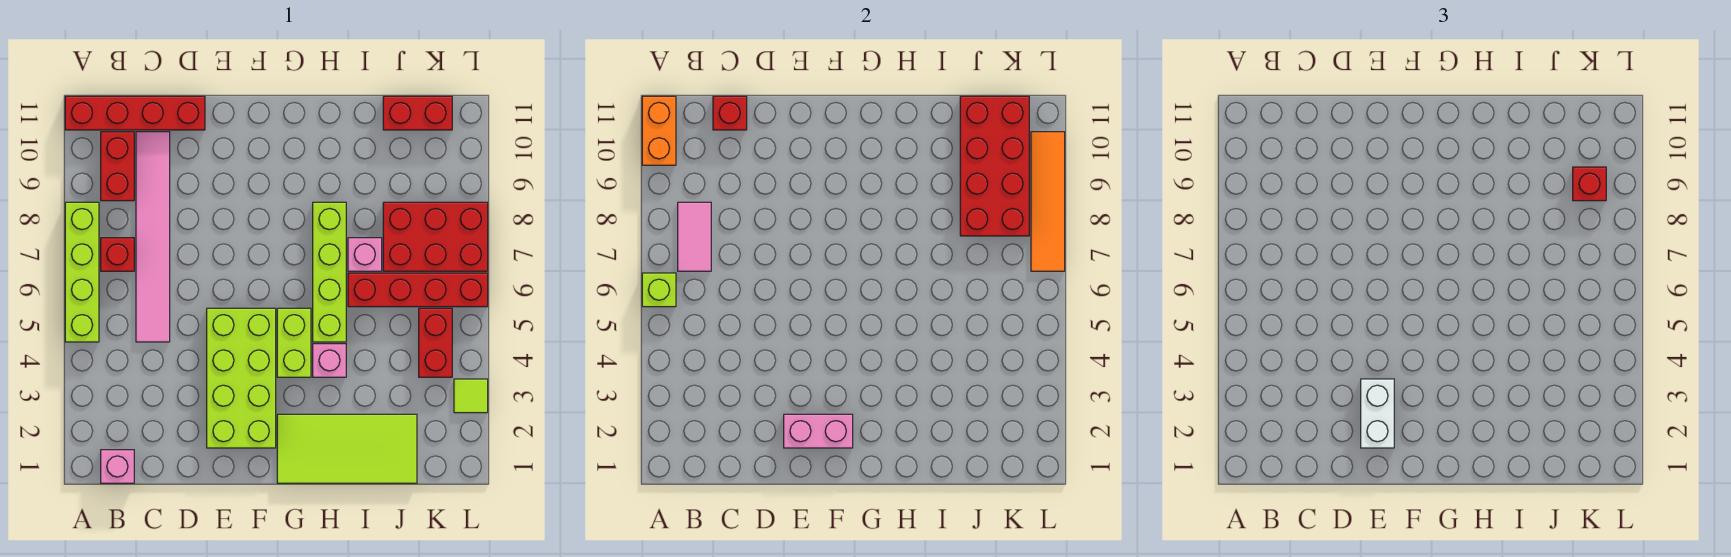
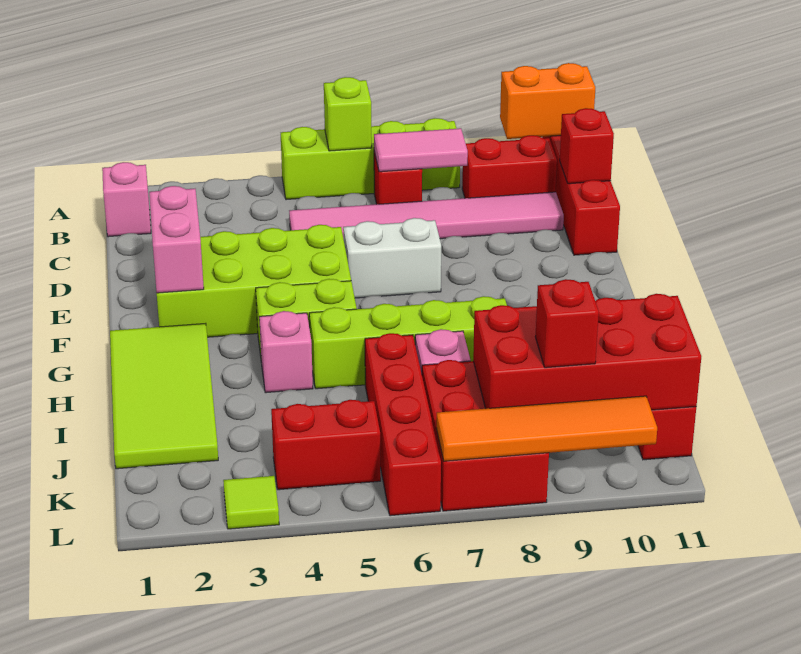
white 1x2 brick [1361,379,1394,448] -> white 1x2 brick moved to [343,218,441,298]

